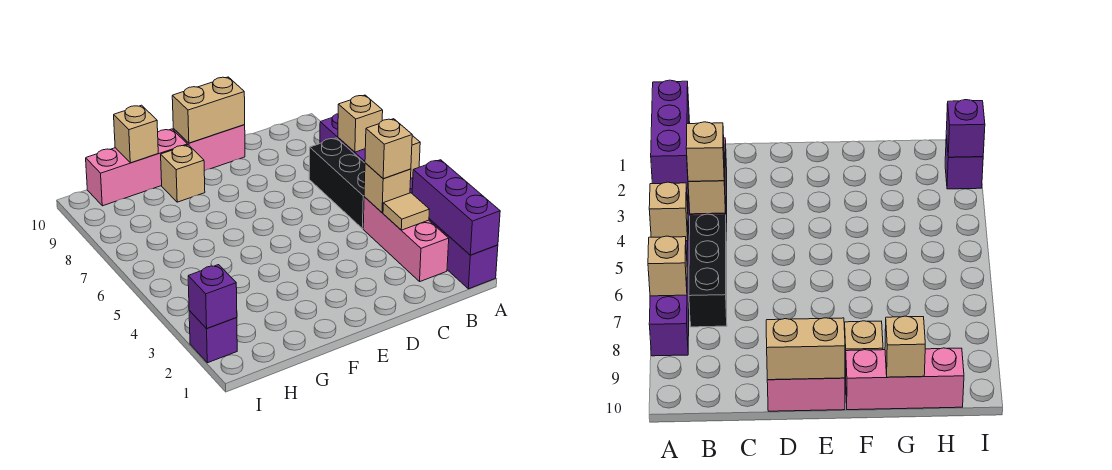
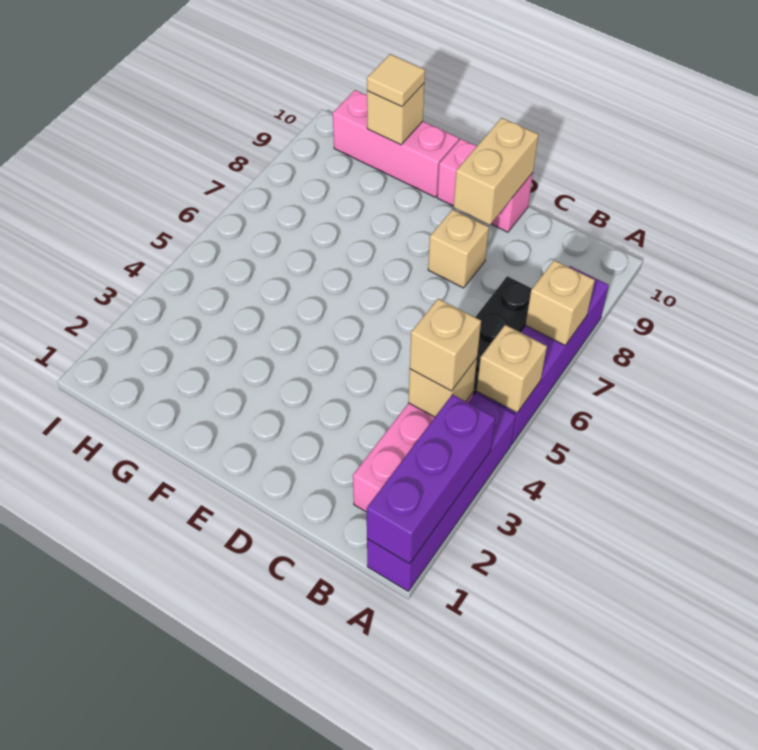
tan 1x1 tile [383,193,429,230] -> tan 1x1 tile moved to [367,54,425,107]
tan 1x2 brick [172,77,245,143] -> tan 1x2 brick turned to [454,118,538,225]
tan 1x1 brick [161,145,205,202] -> tan 1x1 brick moved to [428,209,489,288]
purple 1x1 brick [189,311,237,363] -> none
purple 1x1 brick [188,265,237,329] -> none

